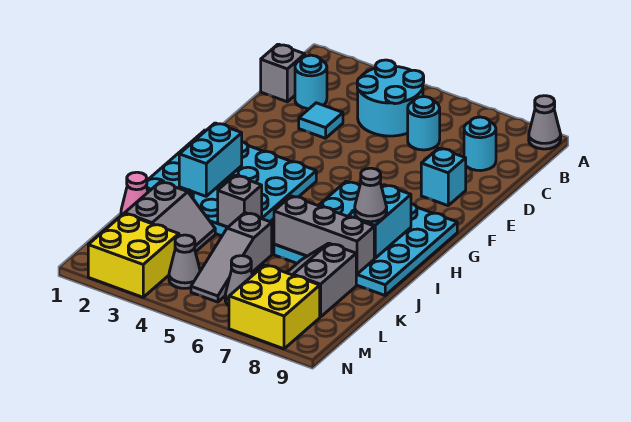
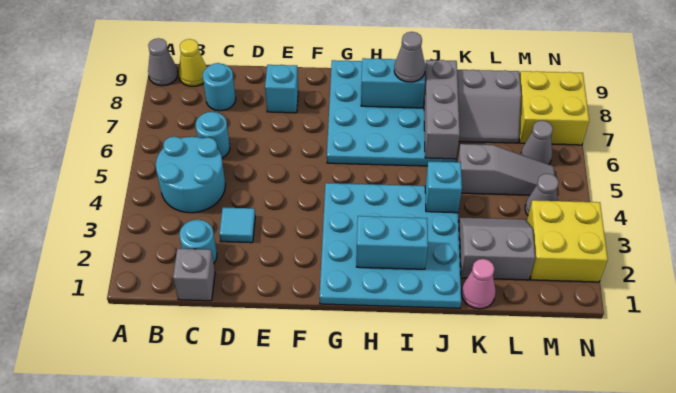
none -> yellow 1x1 cone [179,39,207,86]
grey 1x1 brick [218,175,262,227] -> cyan 1x1 brick [425,161,462,213]

